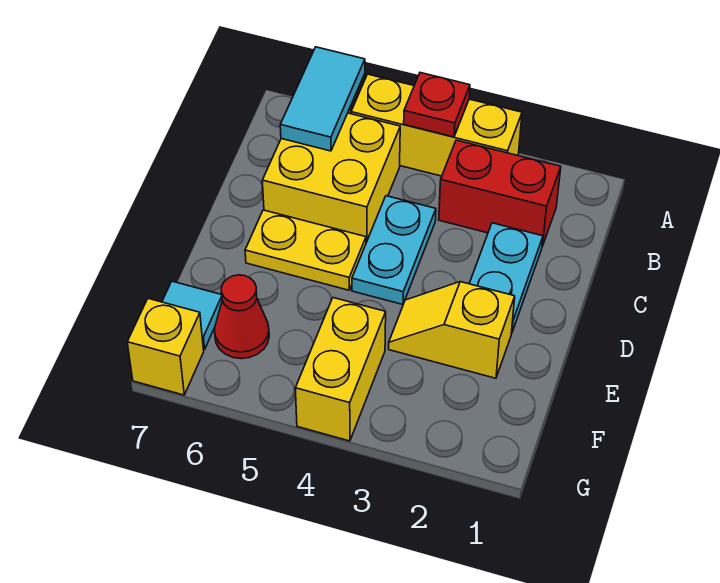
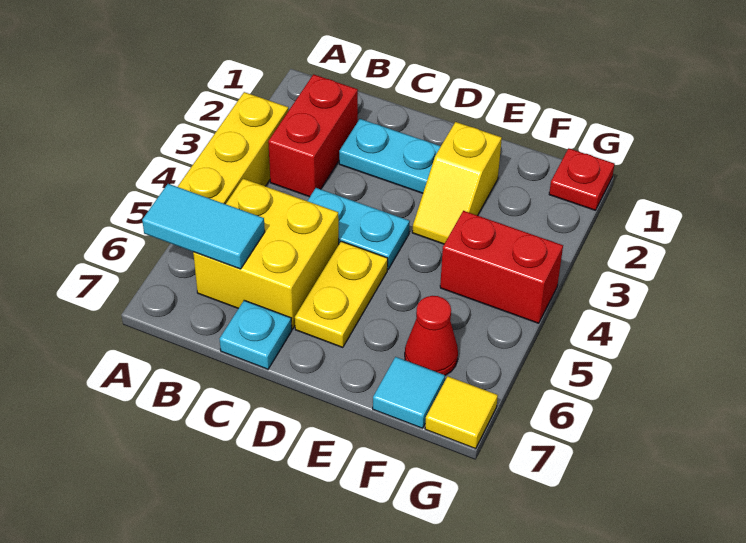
red 1x1 plate [404,73,470,137] -> red 1x1 plate moved to [549,148,615,210]
none -> cyan 1x1 plate [220,300,292,369]
yellow 1x2 brick [295,298,386,441] -> red 1x2 brick [440,211,563,323]
yellow 1x1 brick [127,299,204,395] -> yellow 1x1 tile [425,376,498,449]

